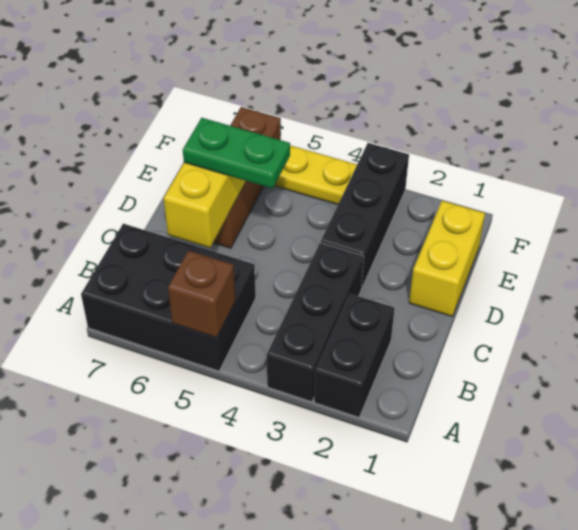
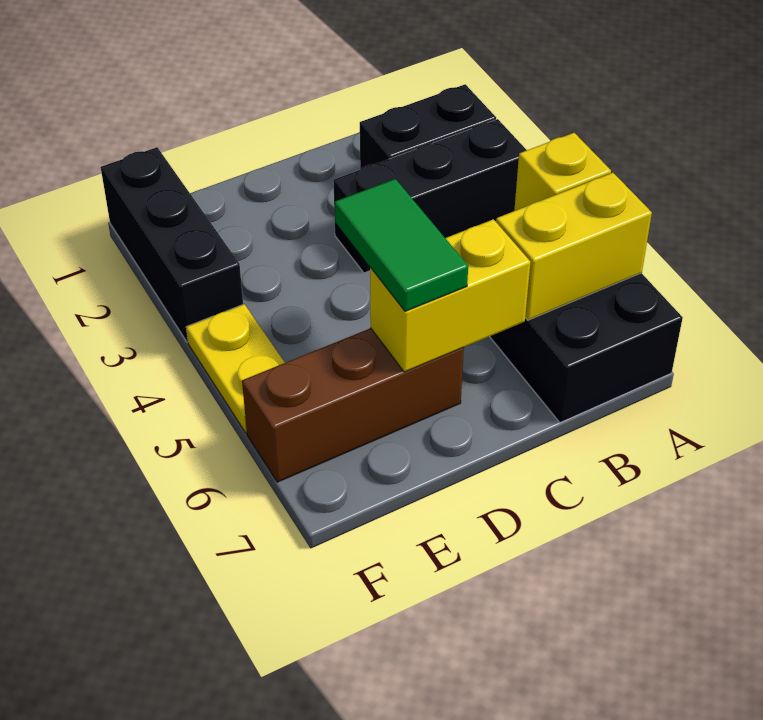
brown 1x1 brick [168,251,236,338] -> yellow 1x1 brick [514,133,611,211]
yellow 1x2 brick [409,201,485,316] -> yellow 1x2 brick moved to [496,173,652,320]
black 1x3 brick [321,143,409,289] -> black 1x3 brick turned to [101,147,243,342]
green 1x2 plate [183,118,290,189] -> green 1x2 tile [335,179,468,311]

